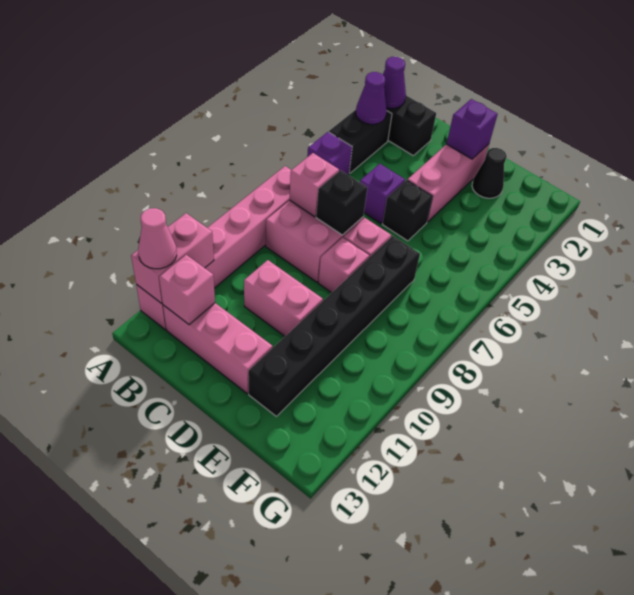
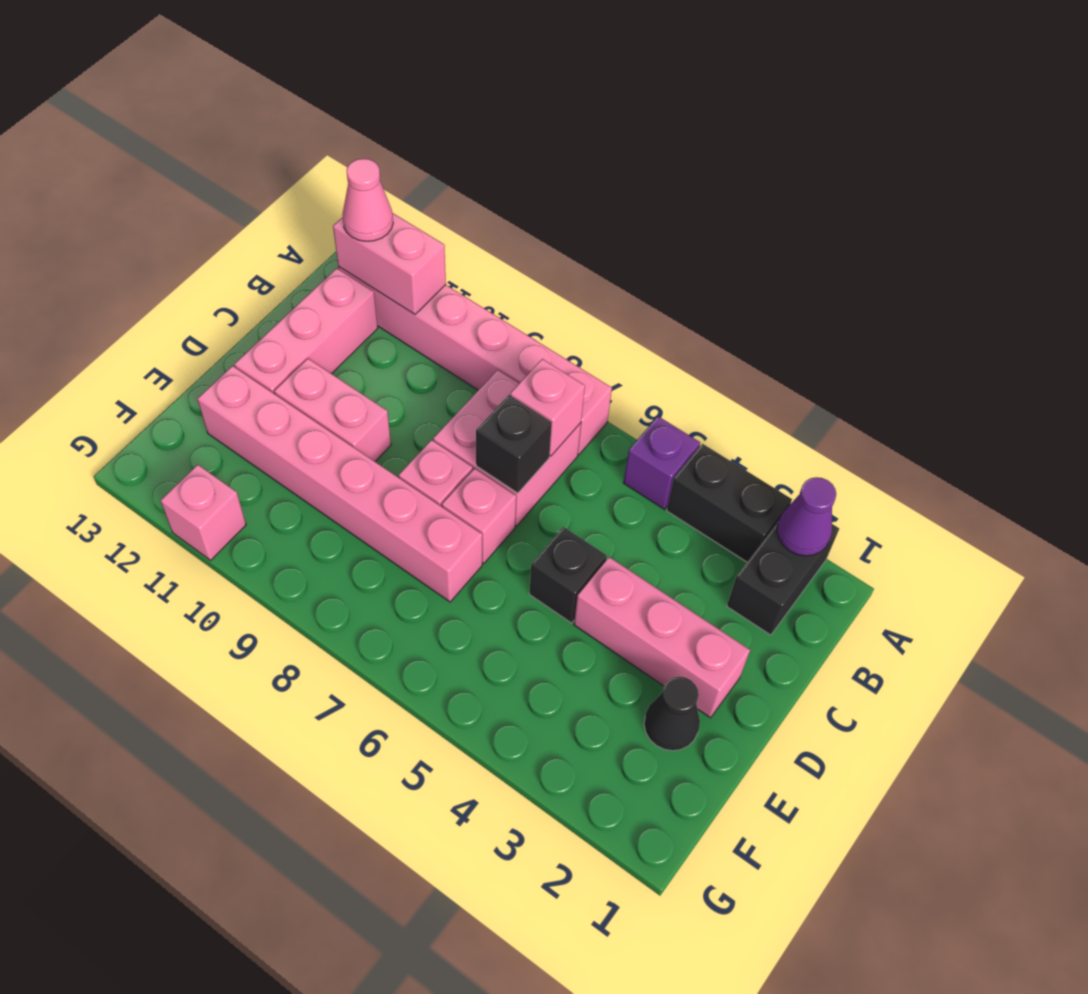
purple 1x1 cone [356,72,387,124] -> none
pink 1x1 brick [159,255,215,325] -> pink 1x1 brick moved to [161,465,246,560]
purple 1x1 brick [360,164,405,224] -> none
pink 1x2 brick [244,260,323,336] -> pink 1x2 brick turned to [274,359,391,461]
purple 1x1 brick [446,99,498,159] -> none
black 1x6 brick [248,236,420,416] -> pink 1x6 brick [197,366,482,602]

